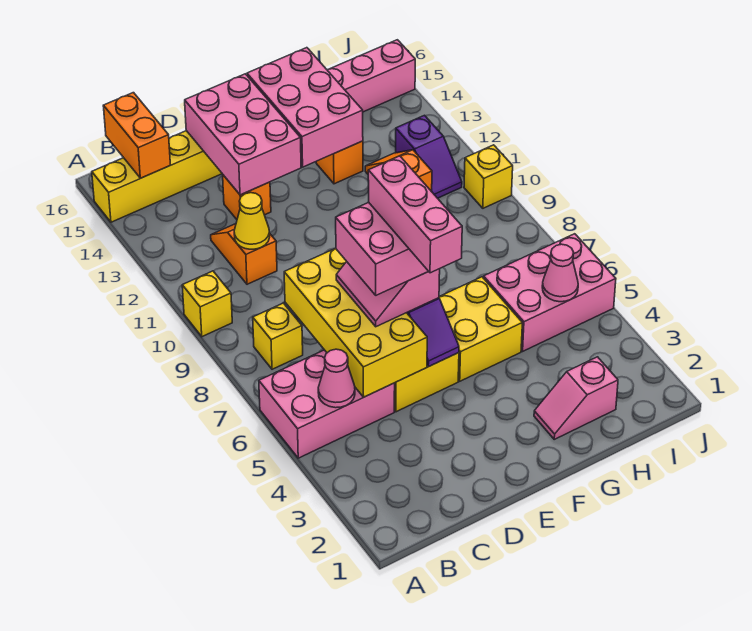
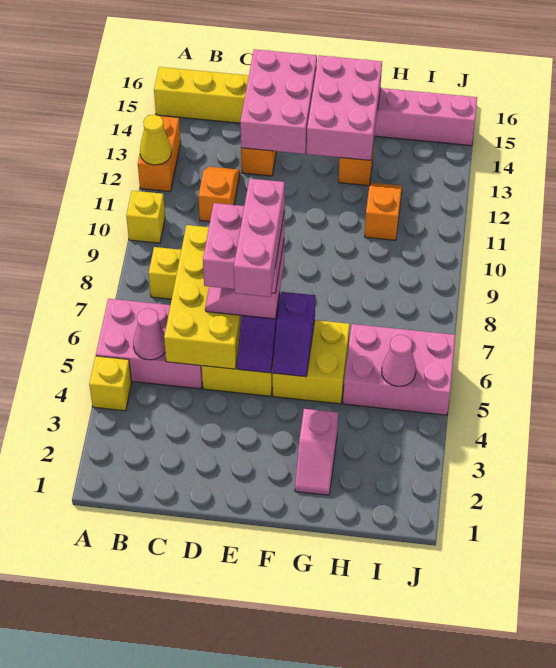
orange 1x2 brick [103,93,170,178] -> orange 1x2 brick moved to [138,115,181,192]
yellow 1x1 cone [234,193,270,249] -> yellow 1x1 cone moved to [140,115,171,165]
pink 1x2 slope [534,357,618,439] -> pink 1x2 slope turned to [295,409,338,495]
purple 1x2 slope [396,115,462,198] -> purple 1x2 slope moved to [273,292,315,377]
yellow 1x1 brick [464,145,513,208] -> yellow 1x1 brick moved to [89,356,132,411]

